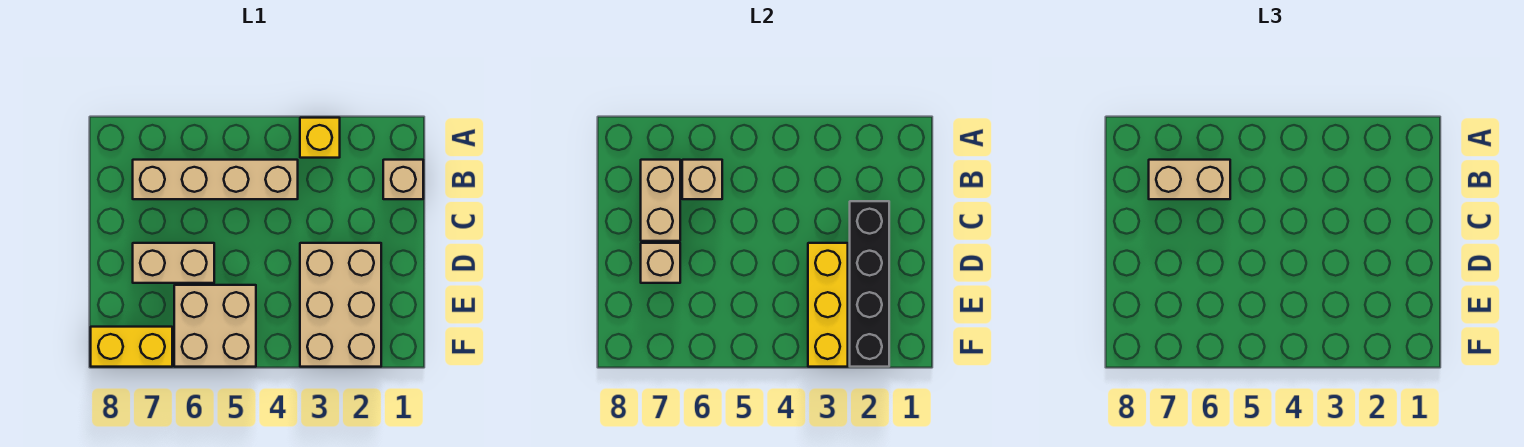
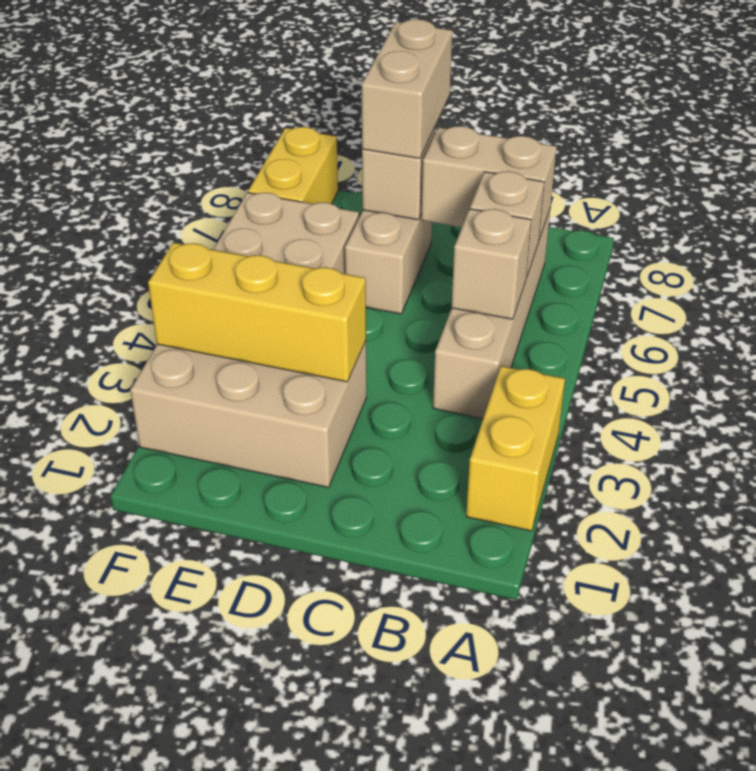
yellow 1x1 brick [300,118,340,158] -> yellow 1x2 brick [466,366,565,531]
tan 1x1 brick [383,160,423,199] -> tan 1x1 brick moved to [452,209,531,319]
tan 1x2 brick [1149,160,1230,199] -> tan 1x2 brick moved to [362,19,452,159]
black 1x4 brick [850,201,889,367] -> none

